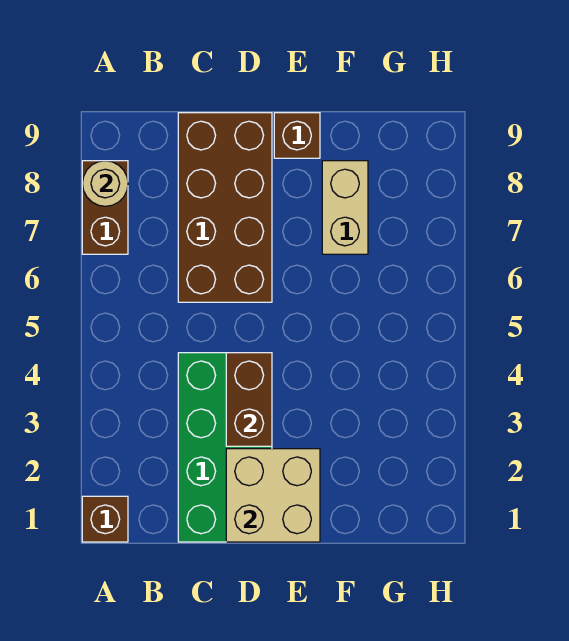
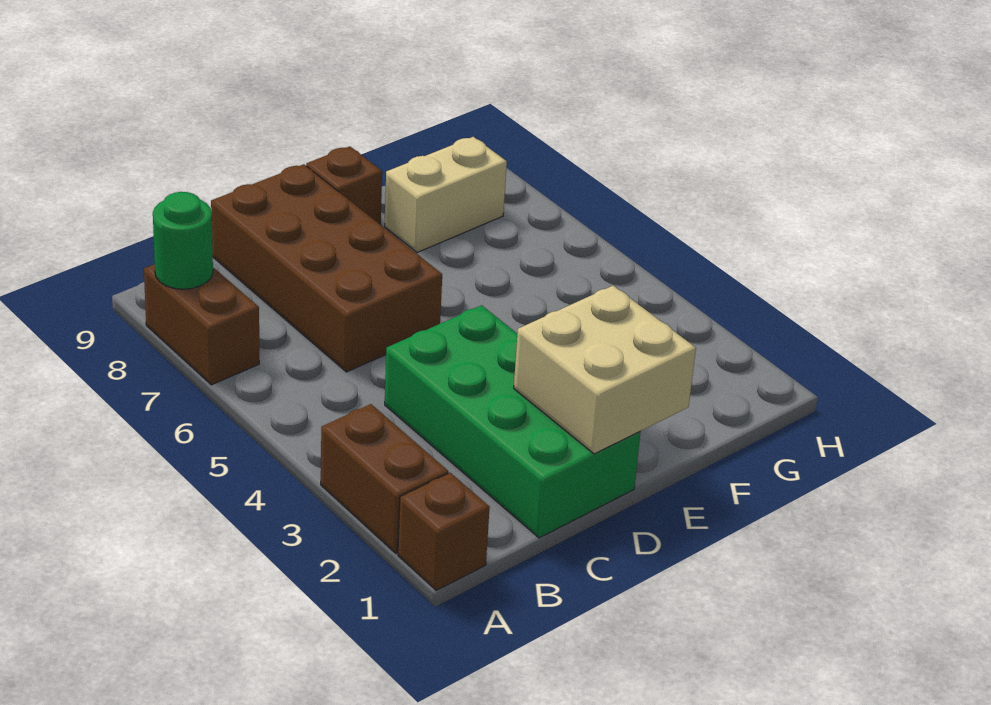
tan 1x1 round brick [82,161,128,206] -> green 1x1 round brick [153,192,213,289]
brown 1x2 brick [226,353,272,446] -> brown 1x2 brick moved to [321,404,448,553]
tan 1x2 brick [322,161,368,254] -> tan 1x2 brick turned to [385,137,507,252]

